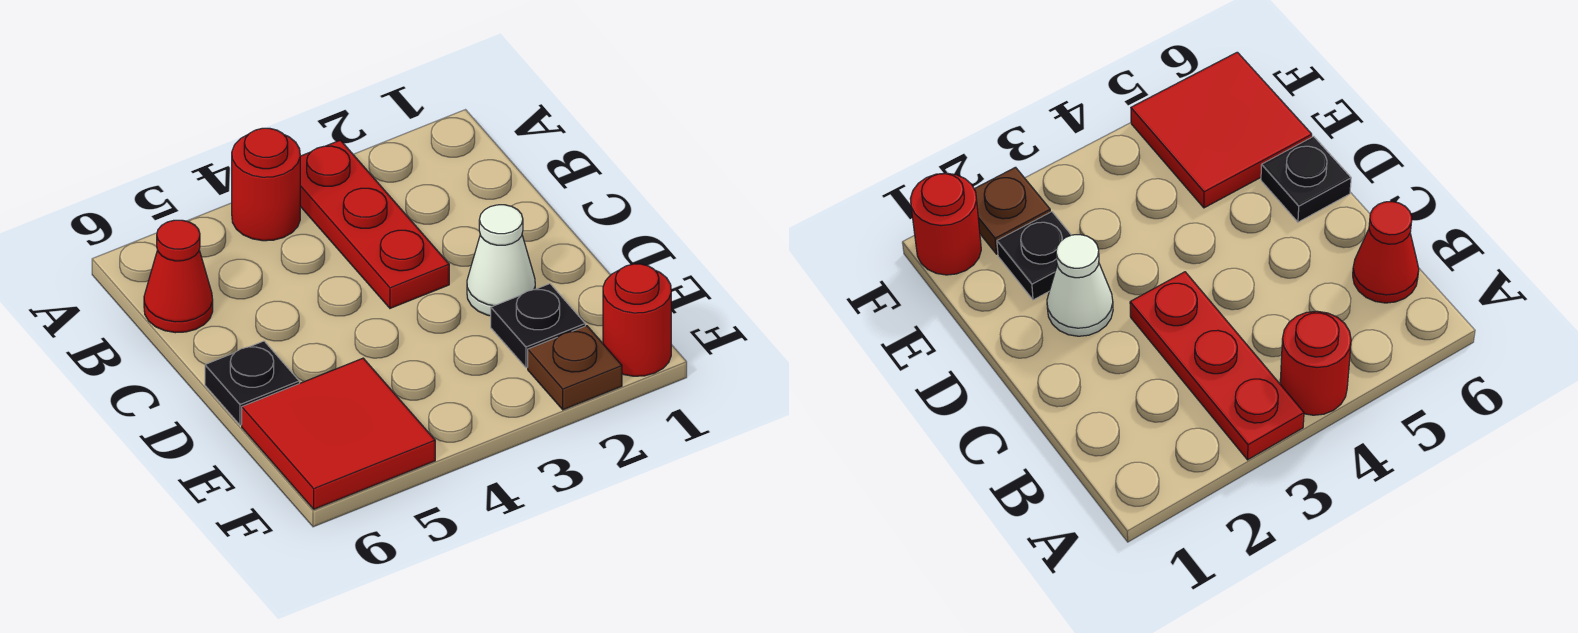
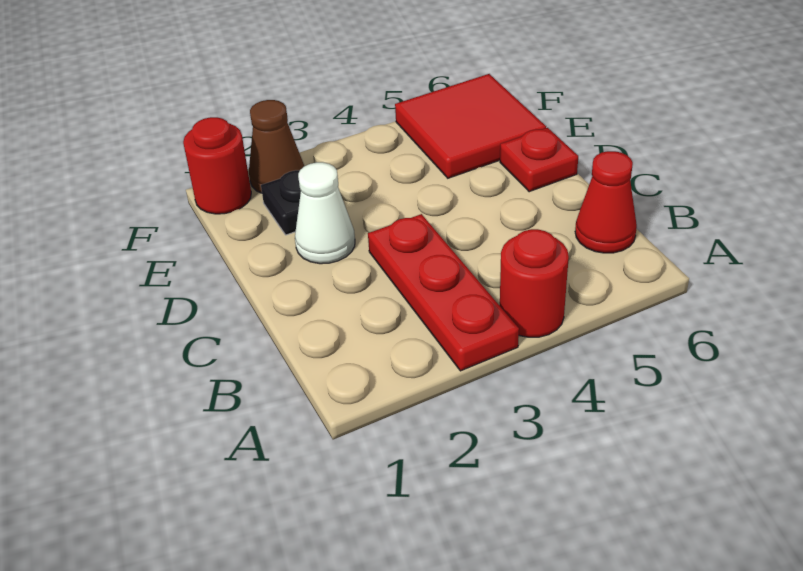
black 1x1 plate [205,341,299,425] -> red 1x1 plate [500,128,578,192]
brown 1x1 plate [528,326,622,410] -> brown 1x1 cone [249,100,304,193]

